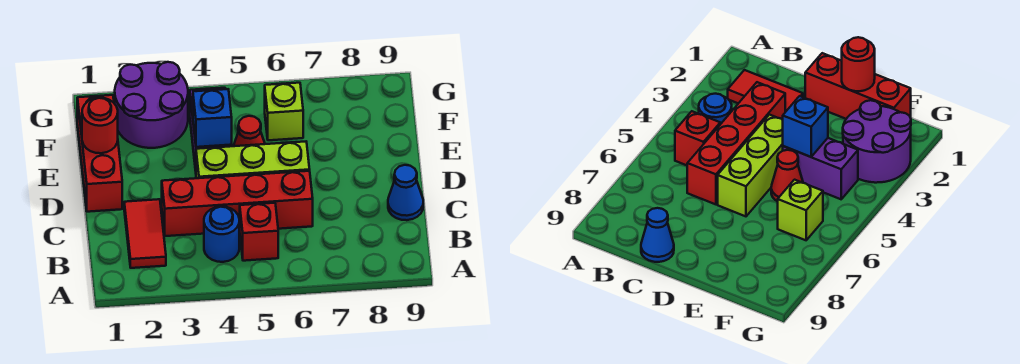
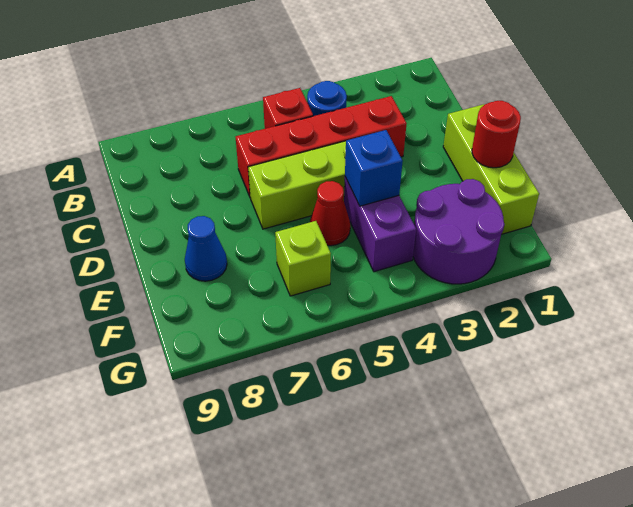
red 1x2 tile [124,199,166,268] -> none
blue 1x1 cone [388,165,423,220] -> blue 1x1 cone moved to [185,216,227,281]
red 1x3 brick [77,95,122,212] -> lime 1x3 brick [443,104,539,234]

